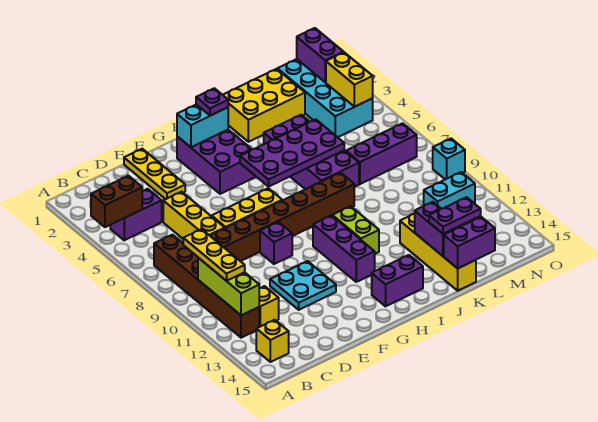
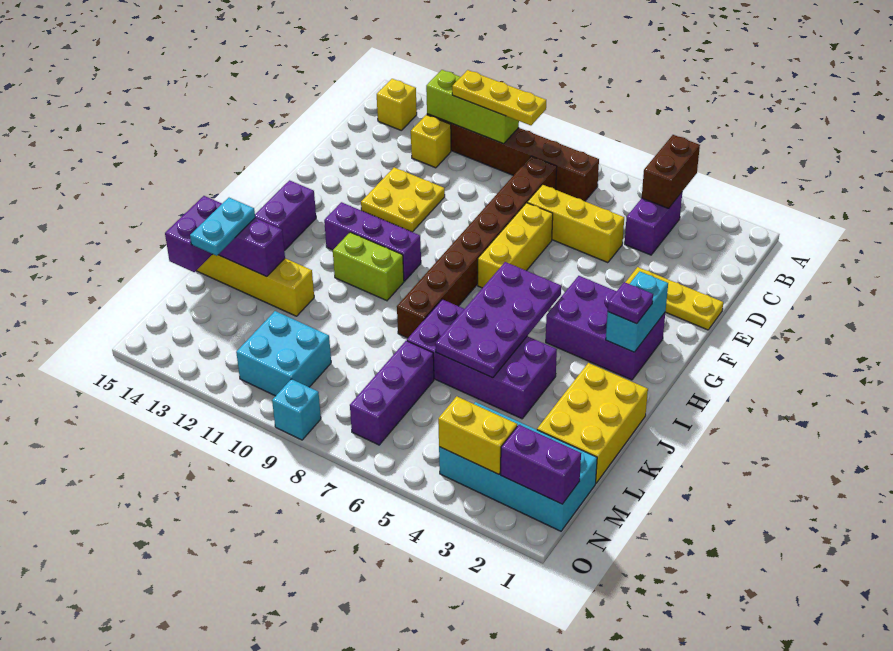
cyan 2x2 plate [270,261,336,310] -> yellow 2x2 plate [361,167,445,232]
purple 1x1 brick [260,222,292,264] -> none
purple 1x2 plate [429,197,481,234] -> cyan 1x2 plate [190,198,255,256]
cyan 1x2 brick [424,172,475,209] -> cyan 2x2 brick [236,311,331,396]

